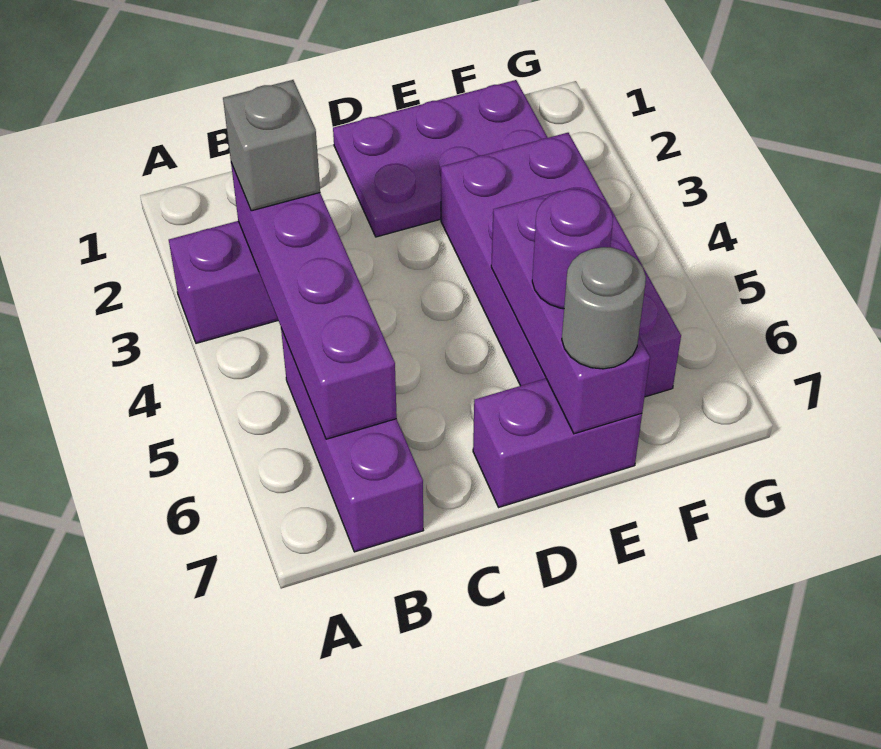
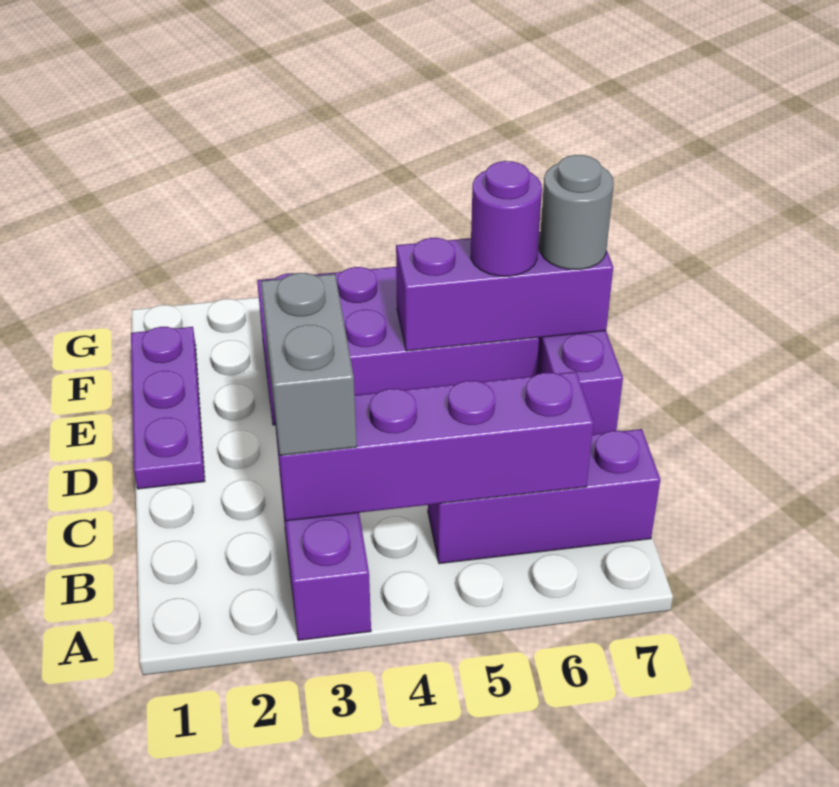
grey 1x1 brick [223,80,320,211] -> grey 1x2 brick [261,273,357,456]
purple 2x3 plate [333,80,548,237] -> purple 1x3 plate [131,327,205,489]

